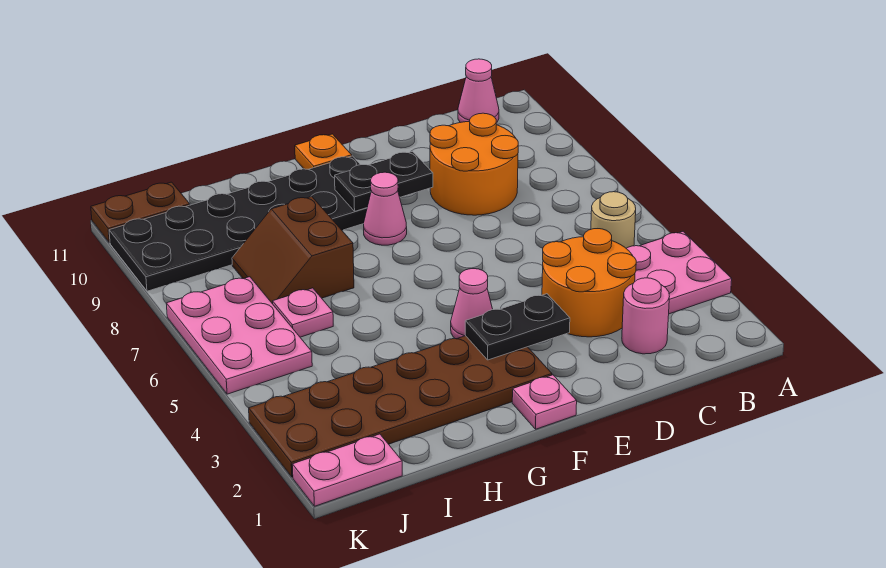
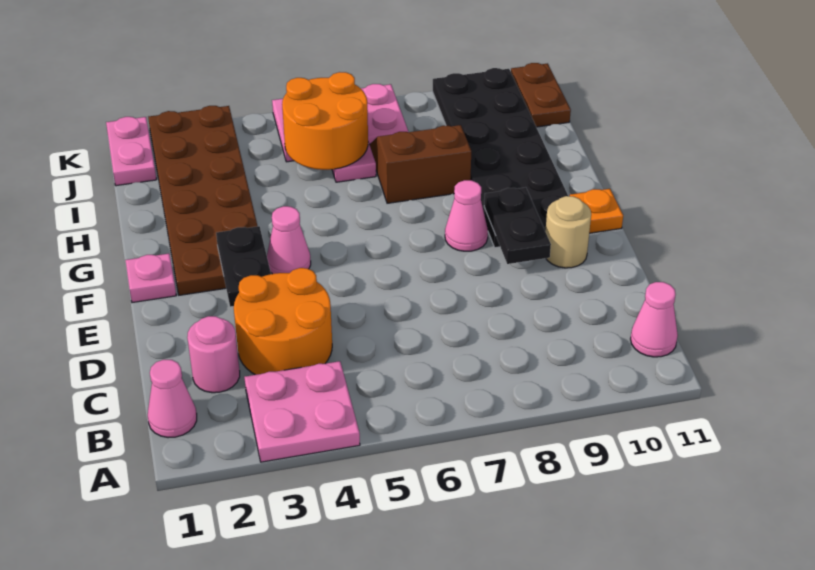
none -> pink 1x1 cone [148,360,197,438]
tan 1x1 round brick [591,192,636,248] -> tan 1x1 round brick moved to [545,196,591,268]
orange 2x2 round brick [430,113,518,215] -> orange 2x2 round brick moved to [282,72,368,170]

